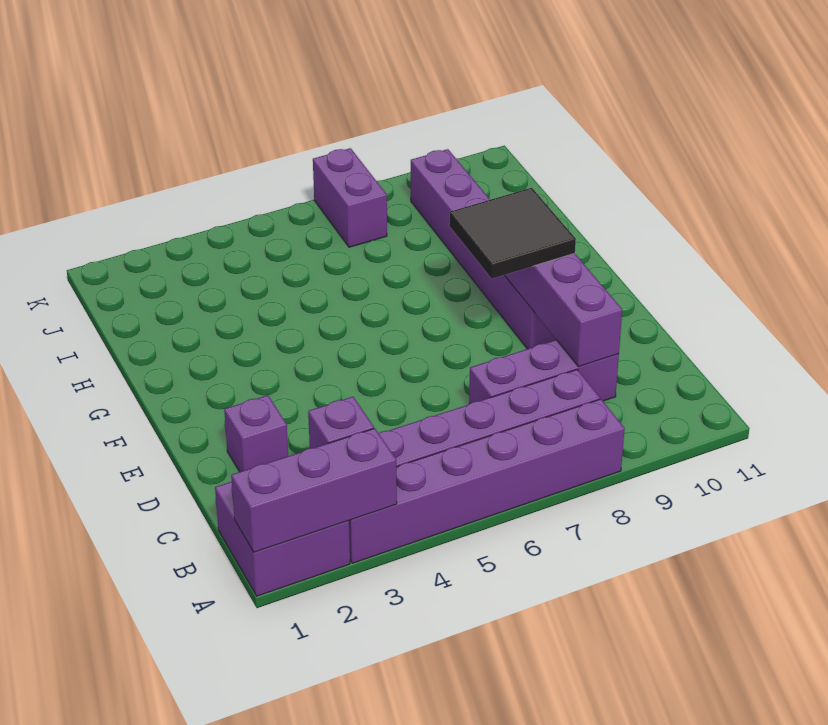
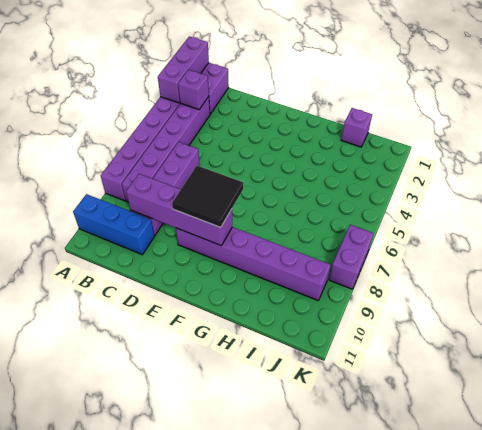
none -> blue 1x3 brick [73,194,154,255]
purple 1x3 brick [469,340,619,404] -> purple 1x4 brick [131,142,200,235]
purple 1x1 brick [224,395,288,472] -> purple 1x1 brick moved to [341,108,372,147]
purple 1x2 brick [313,148,387,247] -> purple 1x2 brick turned to [329,225,374,289]

